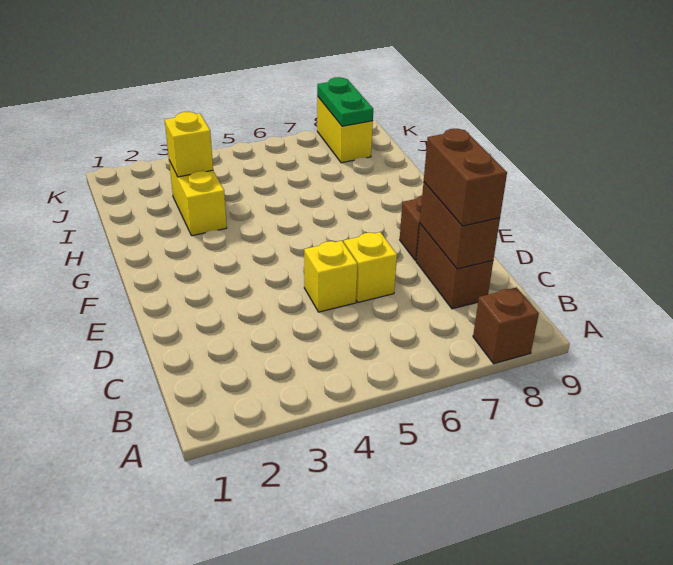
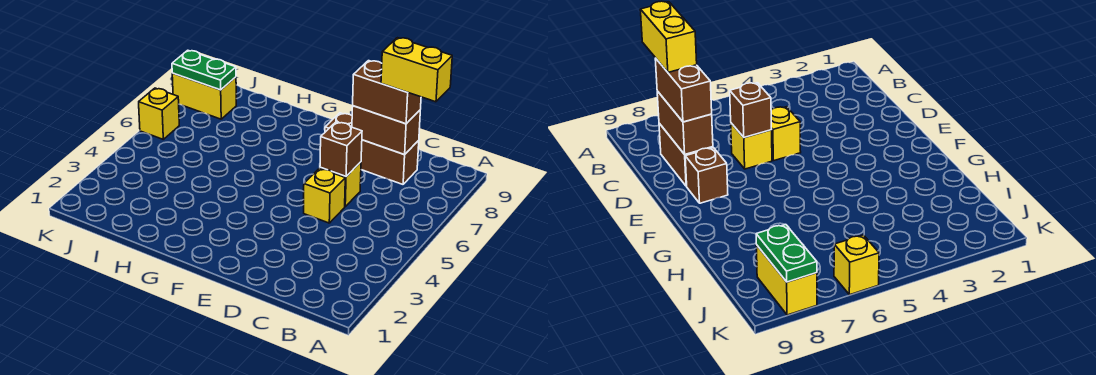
brown 1x1 brick [473,287,539,364] -> brown 1x1 brick moved to [320,122,362,176]
yellow 1x2 brick [169,161,227,236] -> yellow 1x2 brick moved to [381,38,452,102]
yellow 1x1 brick [165,112,213,177] -> yellow 1x1 brick moved to [139,88,179,139]

